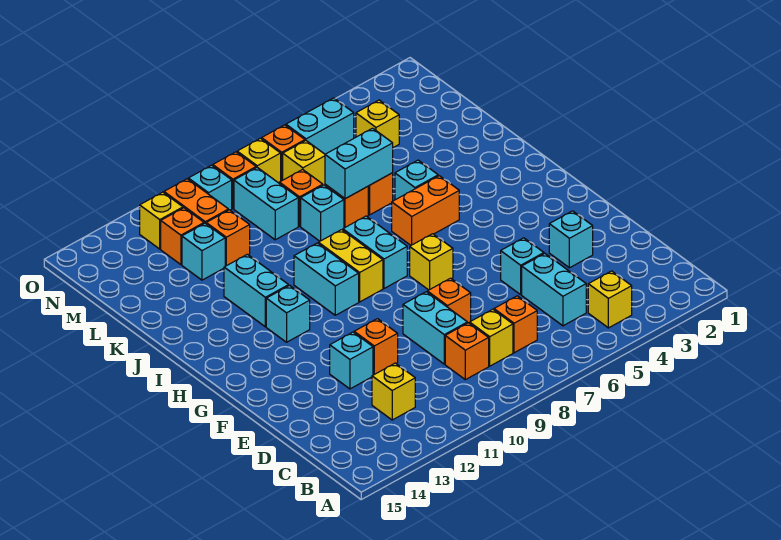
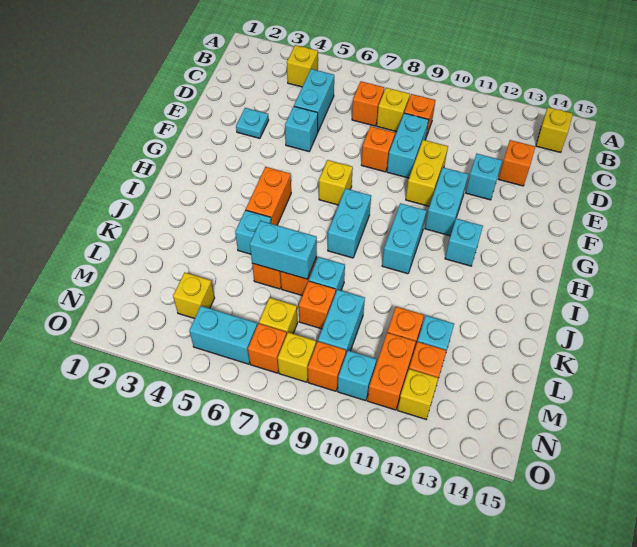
yellow 1x1 brick [372,363,415,420] -> yellow 1x1 brick moved to [536,107,573,152]
cyan 1x1 brick [549,211,593,268] -> cyan 1x1 plate [236,108,269,138]
orange 1x1 brick [354,319,398,375] -> orange 1x1 brick moved to [499,140,535,186]
yellow 1x2 brick [318,230,383,302] -> yellow 1x2 brick moved to [406,140,448,206]
orange 1x2 brick [392,176,459,245] -> orange 1x2 brick turned to [246,167,291,225]
cyan 1x2 brick [224,254,289,327] -> cyan 1x2 brick moved to [425,167,468,236]

